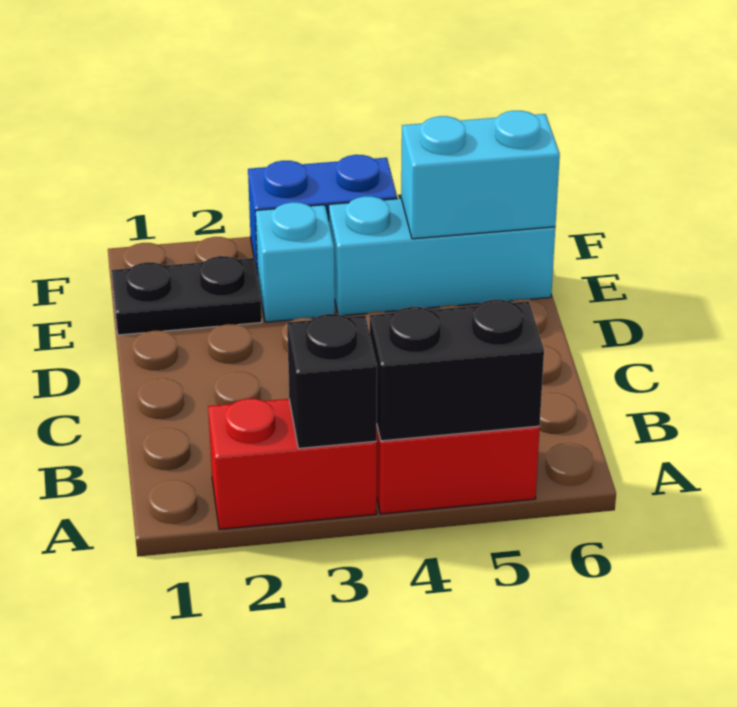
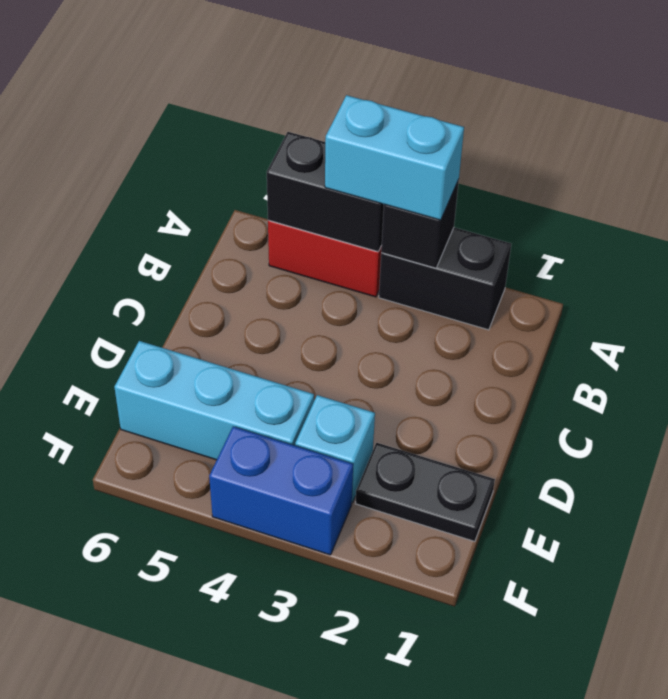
red 1x2 brick [208,399,377,530] -> black 1x2 brick [379,227,511,330]
cyan 1x2 brick [401,111,560,239] -> cyan 1x2 brick moved to [325,95,464,220]

